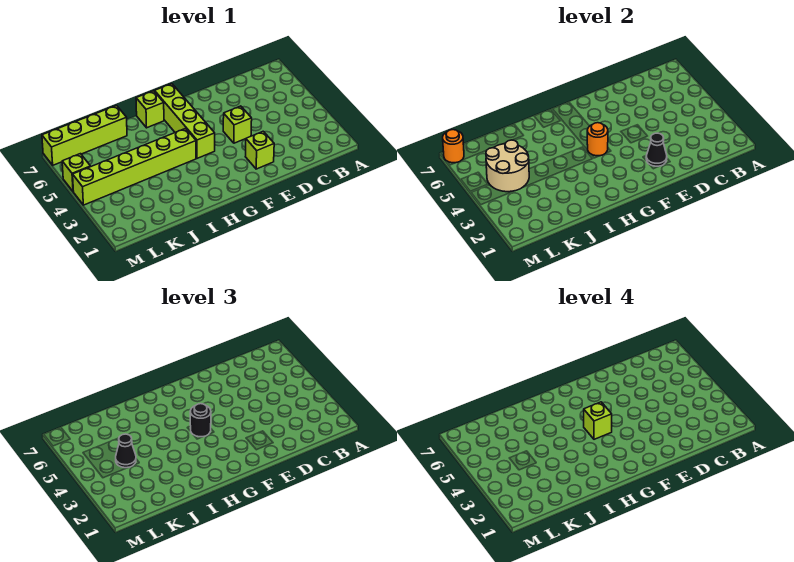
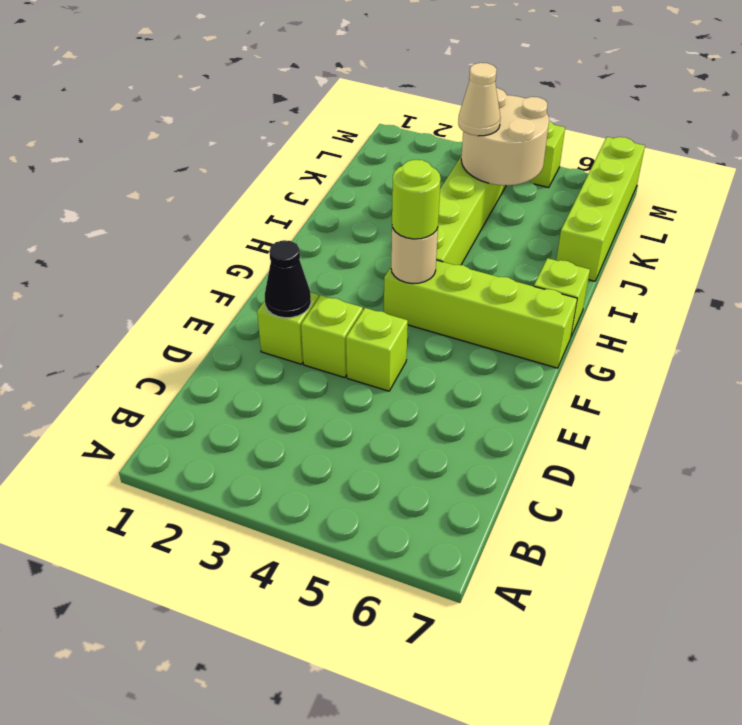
orange 1x1 round brick [587,123,608,156] -> tan 1x1 round brick [391,227,438,284]
black 1x1 round brick [190,404,211,437] -> lime 1x1 round brick [392,160,441,239]
lime 1x1 brick [584,402,612,439] -> lime 1x1 brick moved to [301,295,363,378]
black 1x1 cone [116,434,136,468] -> tan 1x1 cone [458,63,501,136]
orange 1x1 round brick [443,130,464,163] -> none

